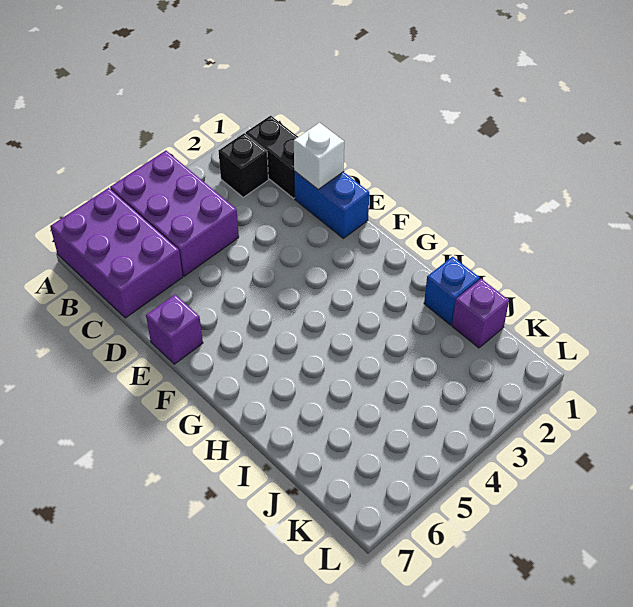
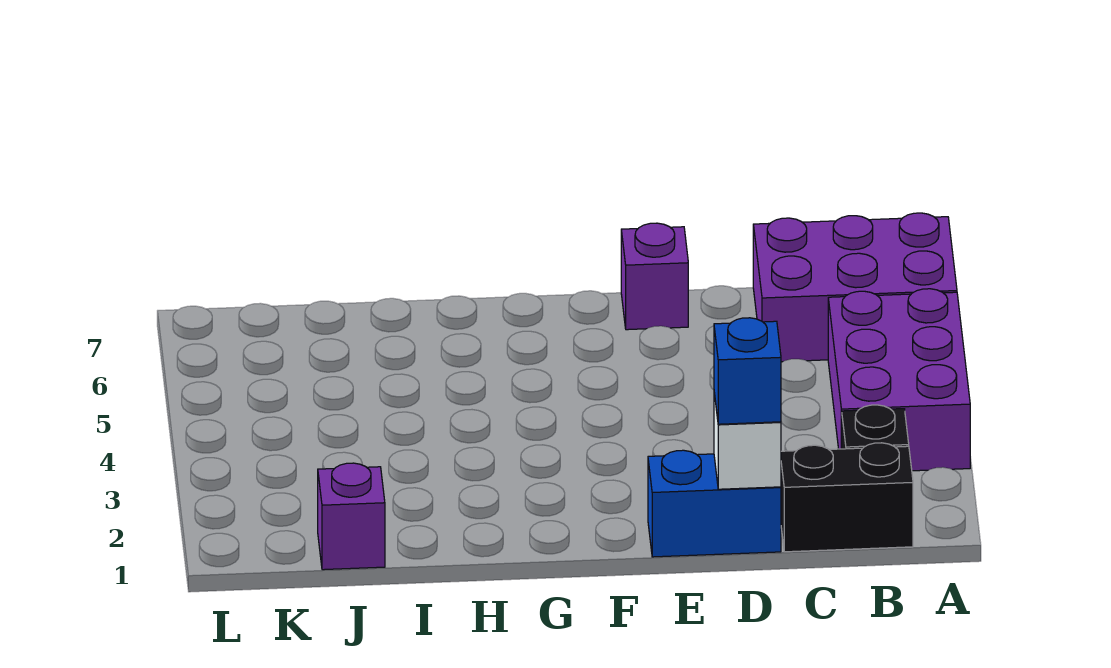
purple 2x3 brick [110,151,239,276] -> purple 2x3 brick turned to [828,289,970,471]
blue 1x1 brick [424,257,480,325] -> blue 1x1 brick moved to [714,318,781,424]

